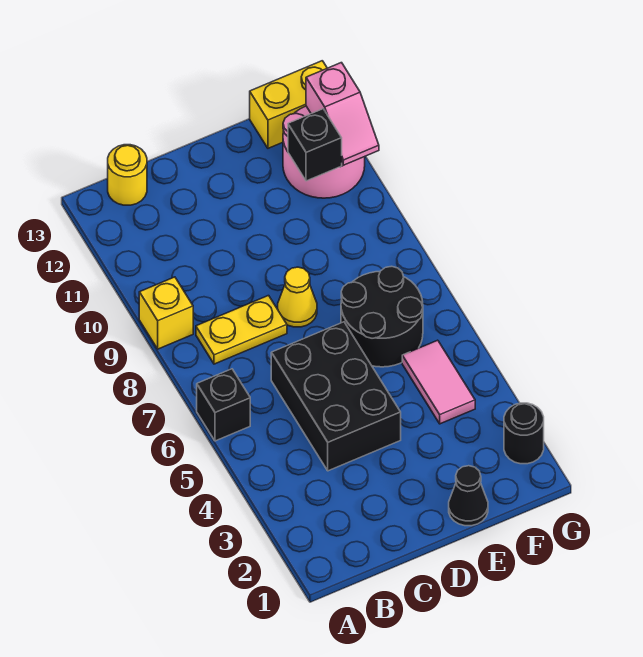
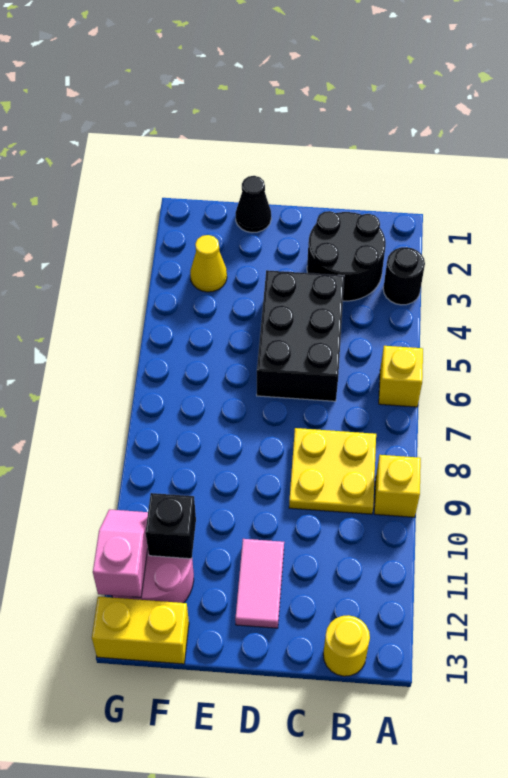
black 1x1 brick [197,369,250,441] -> yellow 1x1 brick [379,346,423,407]
yellow 1x2 plate [196,296,287,364] -> yellow 2x2 plate [289,428,376,514]
yellow 1x1 cone [278,267,317,327] -> yellow 1x1 cone moved to [190,235,227,292]
black 2x2 round brick [341,266,423,367] -> black 2x2 round brick moved to [307,211,386,301]
pink 1x2 tile [402,340,475,424] -> pink 1x2 tile moved to [235,539,284,628]
black 1x1 round brick [504,403,544,464] -> black 1x1 round brick moved to [383,247,425,305]

